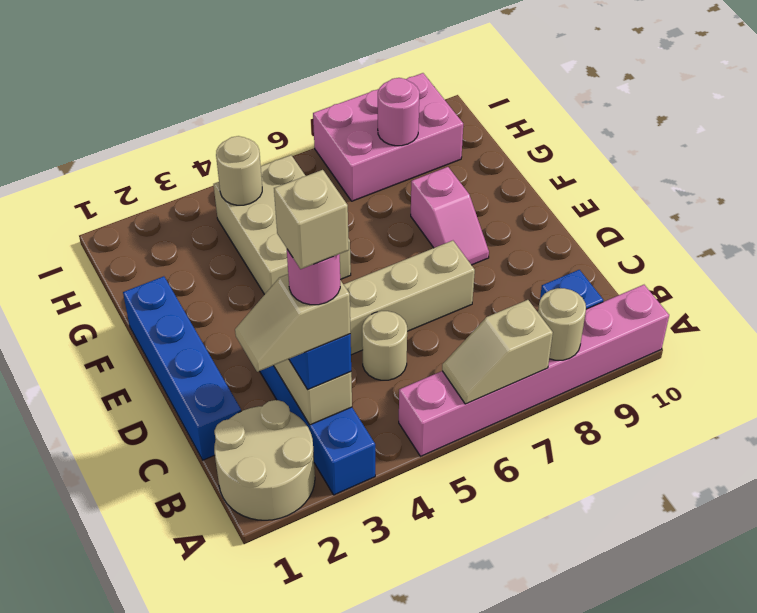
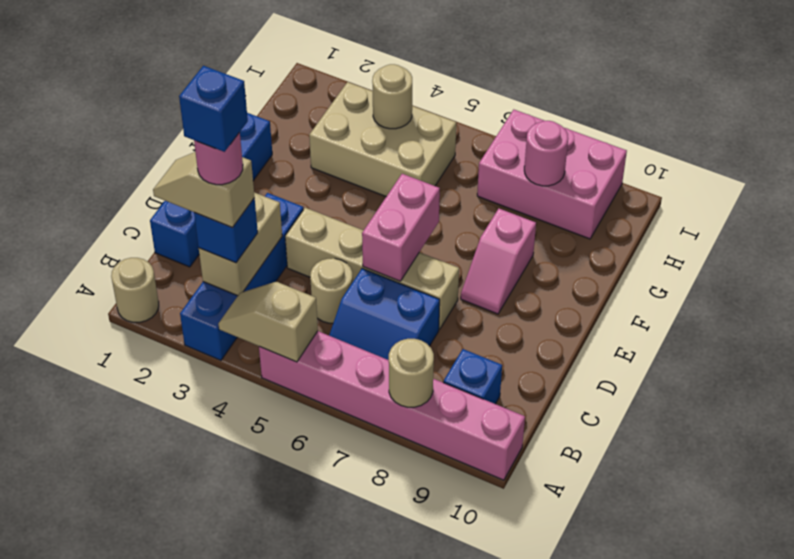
tan 2x2 round brick [214,400,315,520] -> tan 1x1 round brick [111,258,159,322]
tan 1x2 slope [442,300,553,404] -> tan 1x2 slope moved to [218,282,318,362]
tan 1x1 brick [274,170,349,269] -> blue 1x1 brick [179,66,248,152]
none -> blue 2x2 slope [329,269,440,360]
none -> pink 1x2 brick [362,174,440,281]
tan 2x3 brick [214,155,351,295] -> tan 2x3 brick turned to [309,82,456,197]

